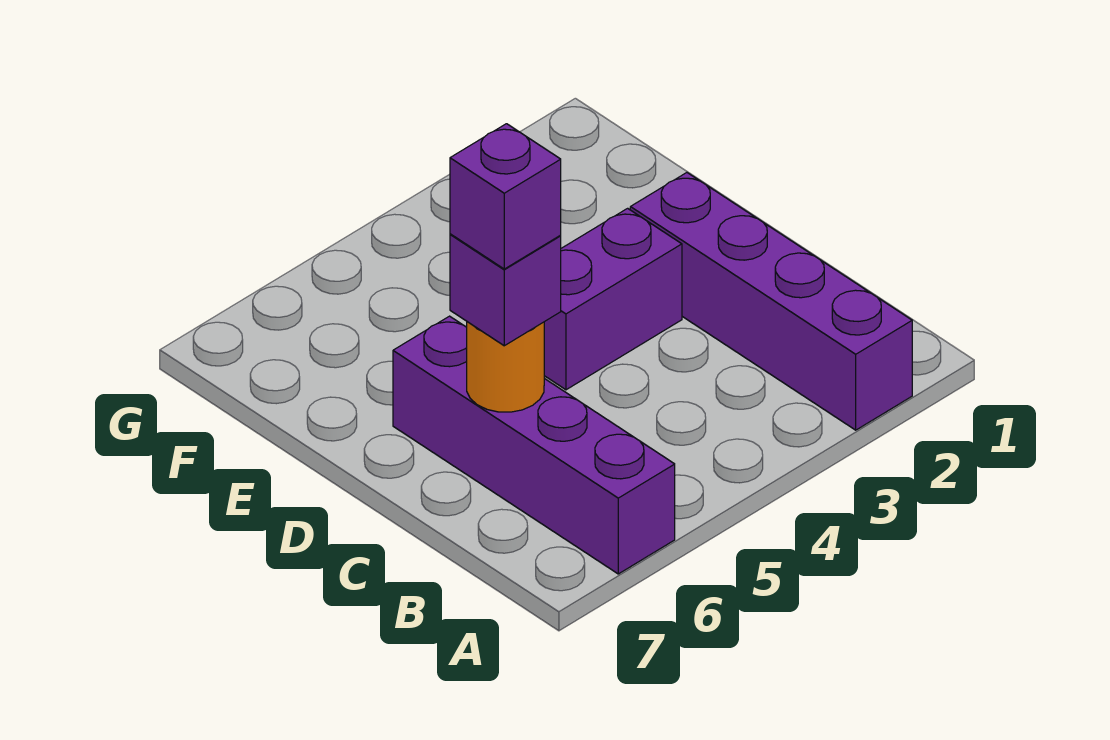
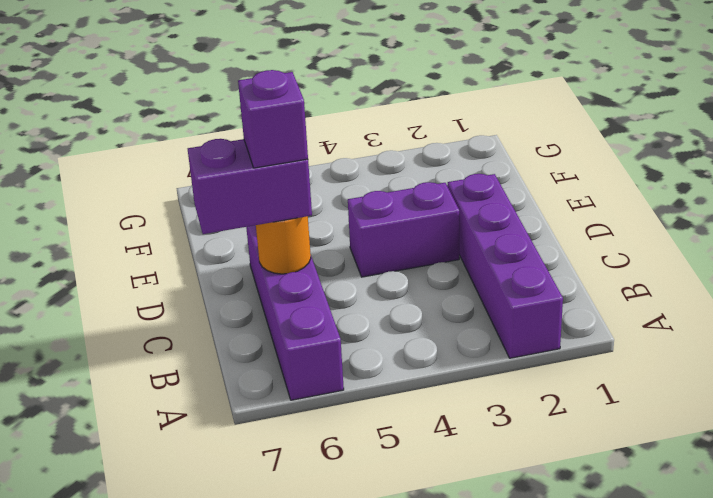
purple 1x1 brick [450,234,561,346] -> purple 1x2 brick [188,139,312,234]

